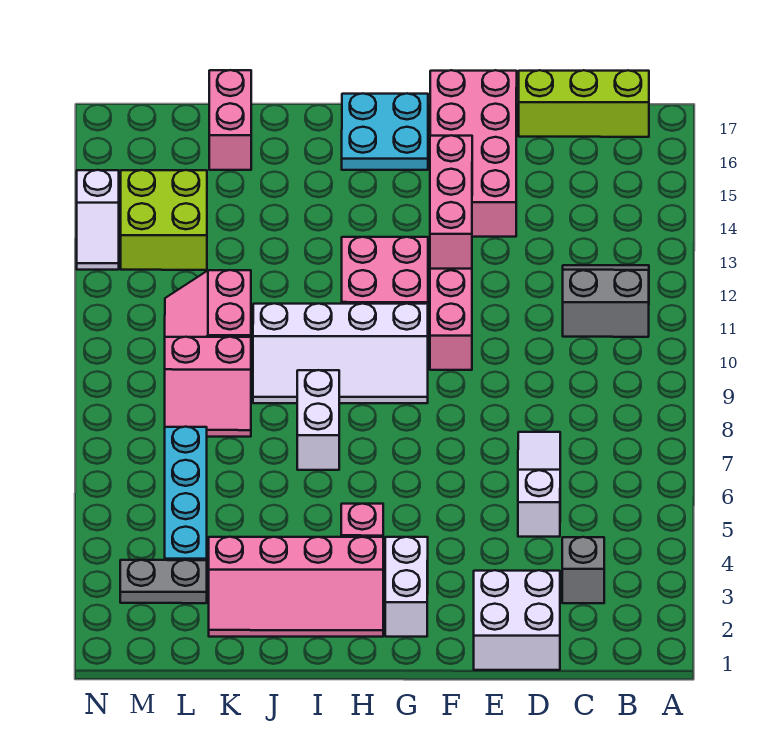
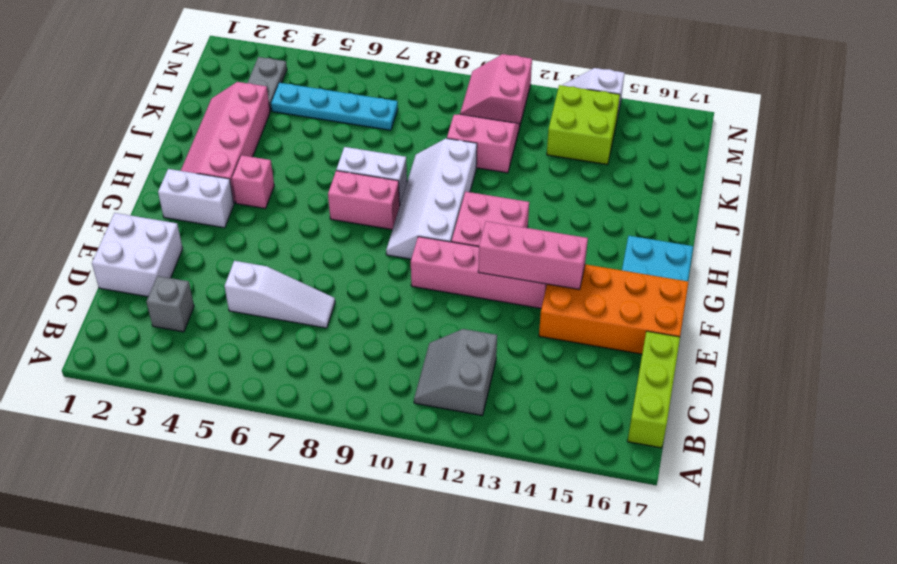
grey 2x2 slope [563,265,649,337] -> grey 2x2 slope turned to [414,329,497,416]
pink 2x4 brick [430,70,517,237] -> orange 2x4 brick [539,264,688,354]
pink 2x2 slope [165,337,251,437] -> pink 2x2 slope moved to [460,54,532,124]
pink 1x2 brick [209,70,251,170] -> pink 1x2 brick moved to [328,171,400,230]

